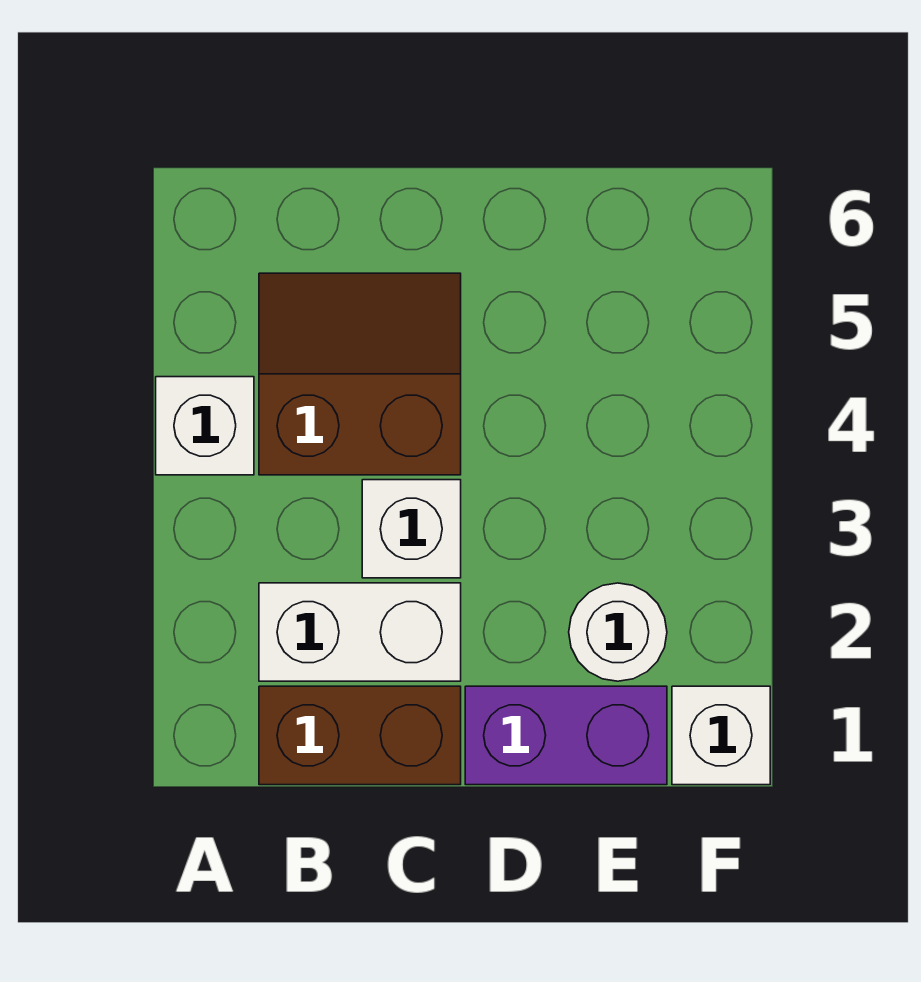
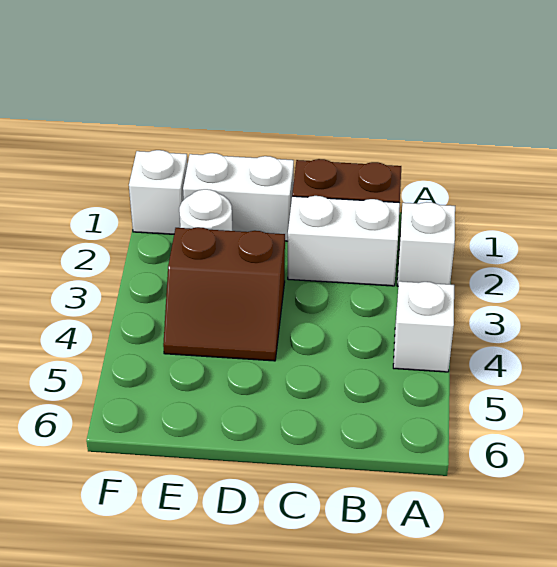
brown 2x2 slope [259,273,461,475] -> brown 2x2 slope moved to [163,227,285,361]
white 1x1 brick [362,480,461,578] -> white 1x1 brick moved to [397,202,455,286]
purple 1x2 brick [465,686,667,785] -> white 1x2 brick [183,153,294,241]

